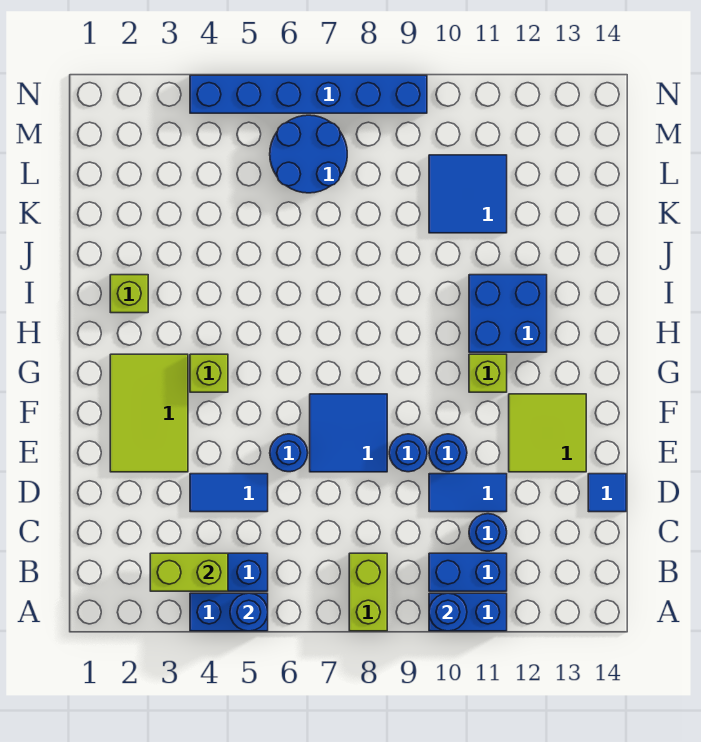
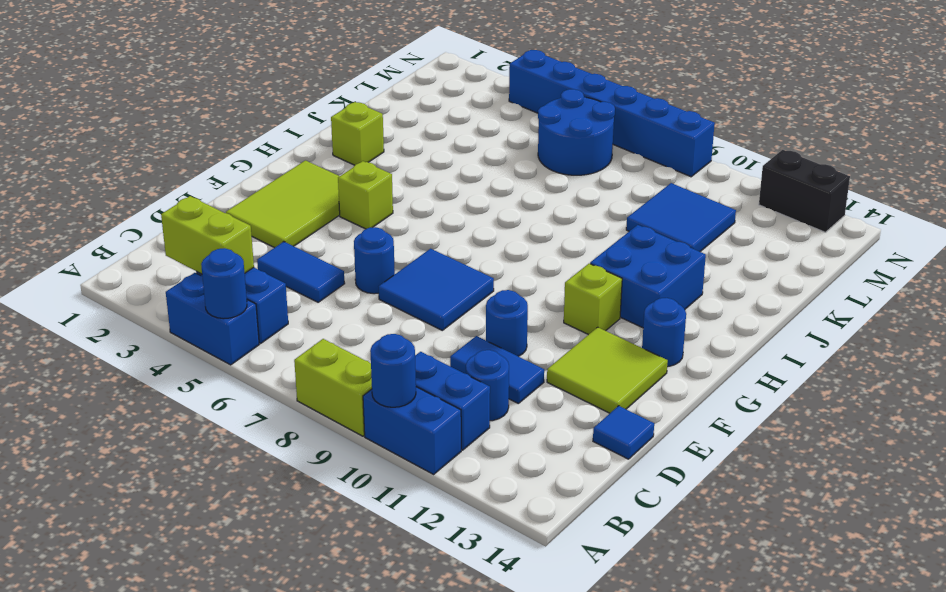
lime 1x2 brick [349,553,387,631] -> lime 1x2 brick turned to [294,339,372,436]
blue 1x1 round brick [389,434,427,472] -> blue 1x1 round brick moved to [642,298,686,367]
none -> black 1x2 brick [759,150,850,232]

